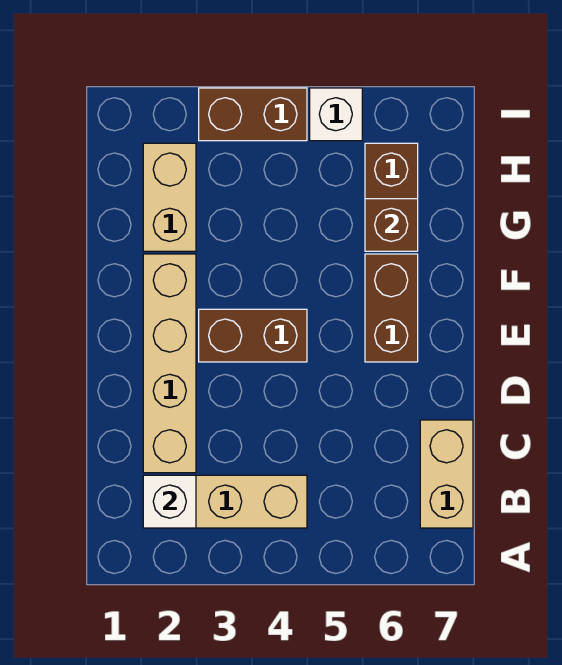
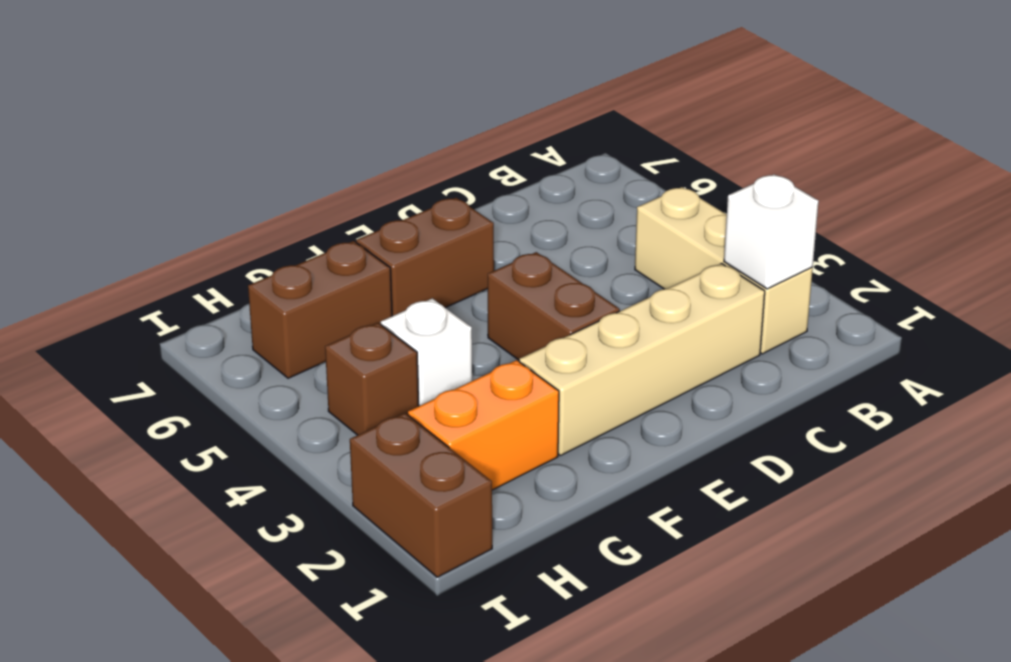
tan 1x2 brick [420,420,473,528] -> none
tan 1x2 brick [143,143,196,251] -> orange 1x2 brick [408,360,559,490]
brown 1x1 brick [365,199,418,251] -> brown 1x1 brick moved to [325,323,419,435]
brown 1x2 brick [199,88,307,141] -> brown 1x2 brick moved to [350,413,492,577]
white 1x1 brick [310,88,362,141] -> white 1x1 brick moved to [381,298,472,406]

